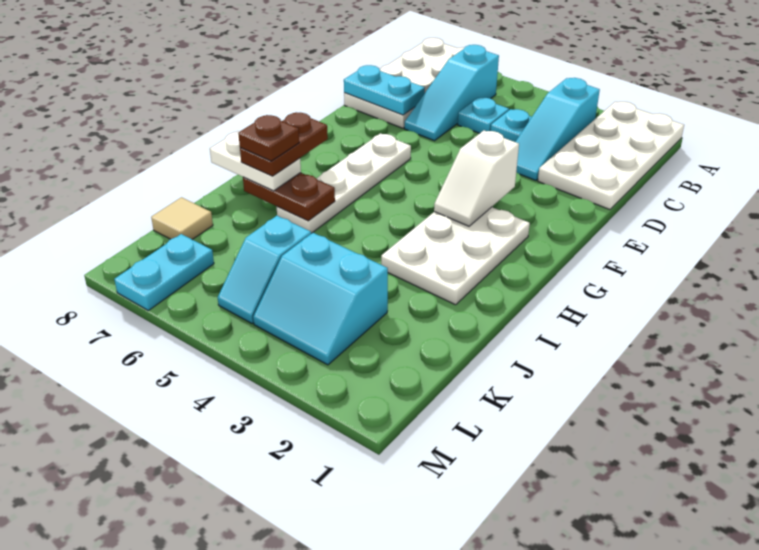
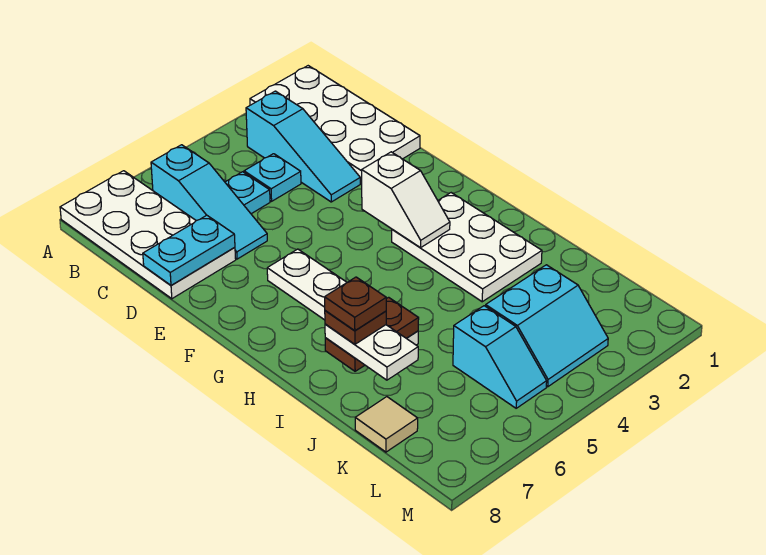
brown 1x2 plate [240,113,328,176] -> brown 1x1 plate [325,311,386,344]
white 1x2 plate [210,131,301,191] -> white 1x2 plate turned to [325,324,418,380]
cyan 1x2 plate [114,234,214,310] -> none

